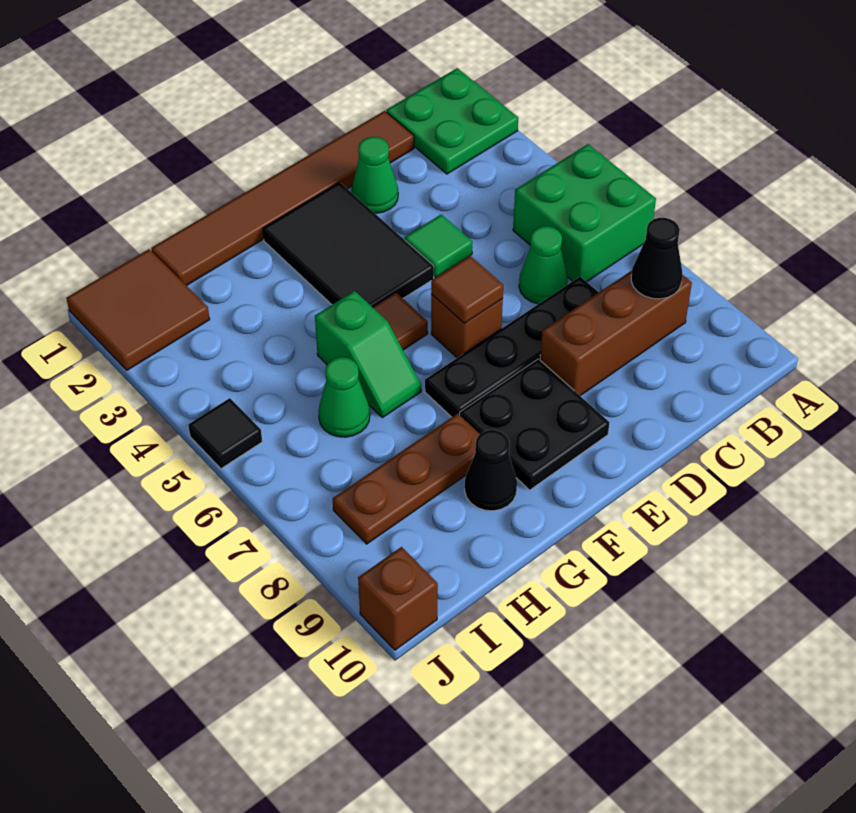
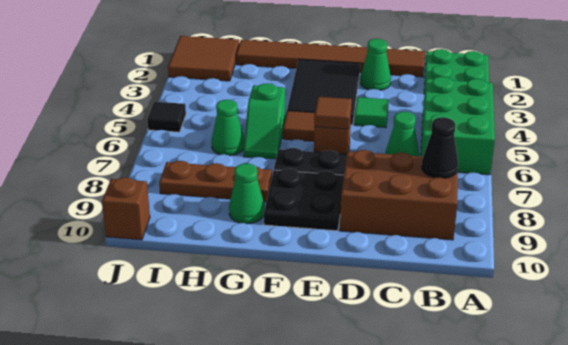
green 2x2 brick [513,144,656,282] -> green 2x3 brick [421,77,495,175]
brown 1x3 brick [540,271,692,396] -> brown 2x3 brick [340,150,458,240]
black 1x1 cone [465,430,517,511] -> green 1x1 cone [229,163,265,224]

